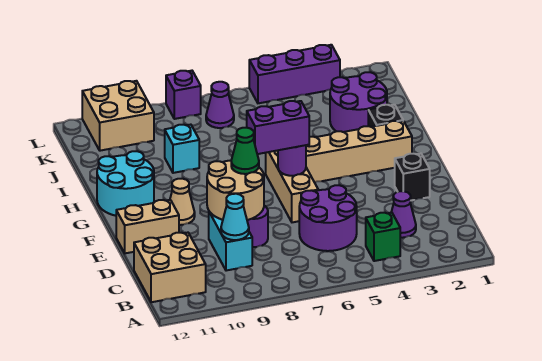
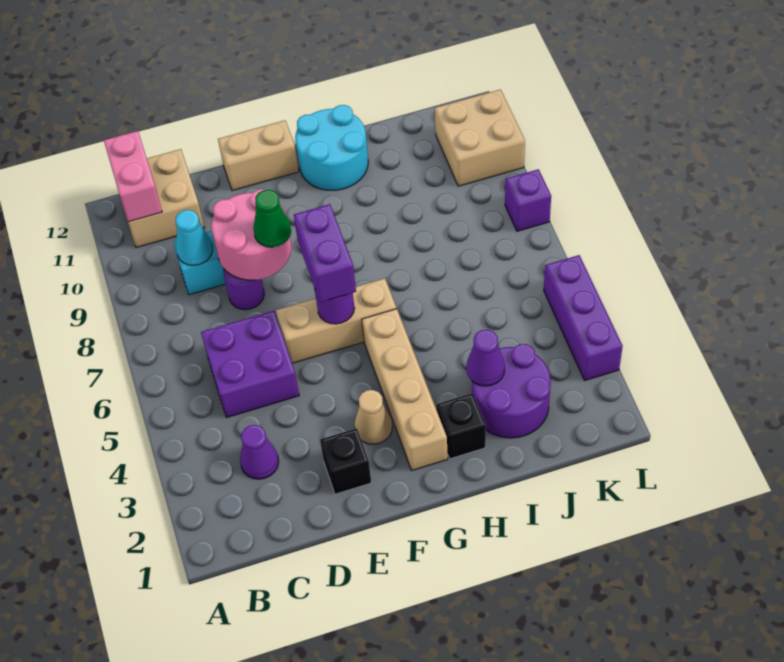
green 1x1 brick [366,213,400,261] -> none
none -> pink 1x2 brick [104,131,162,222]
purple 2x2 round brick [299,185,357,251] -> purple 2x2 brick [201,311,299,418]
tan 2x2 round brick [207,160,264,220] -> pink 2x2 round brick [211,189,291,280]
tan 1x2 brick [116,200,179,253] -> tan 1x2 brick turned to [218,120,299,191]
tan 1x1 cone [170,179,195,225] -> tan 1x1 cone moved to [354,390,392,444]
cyan 1x1 brick [165,125,199,173] -> none
purple 1x1 cone [206,82,234,128] -> purple 1x1 cone moved to [466,330,505,386]

